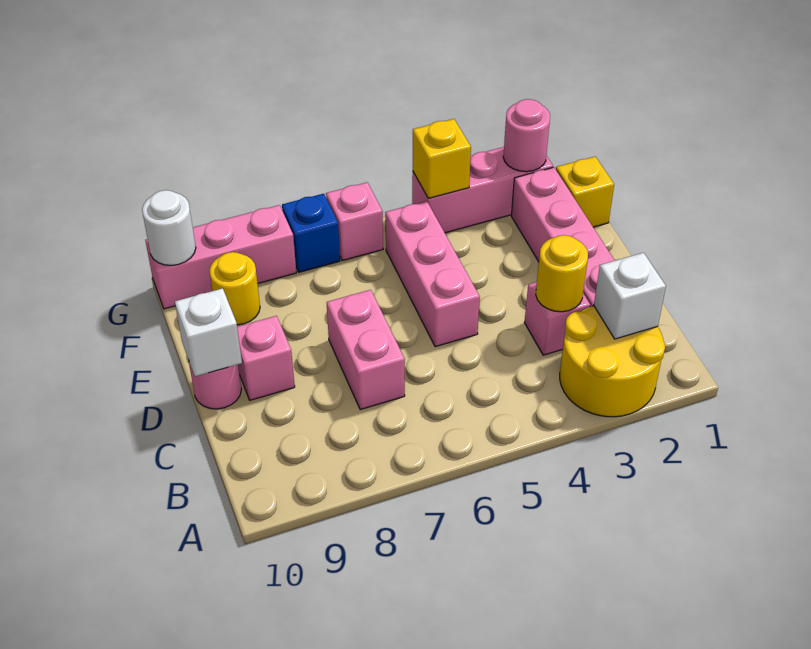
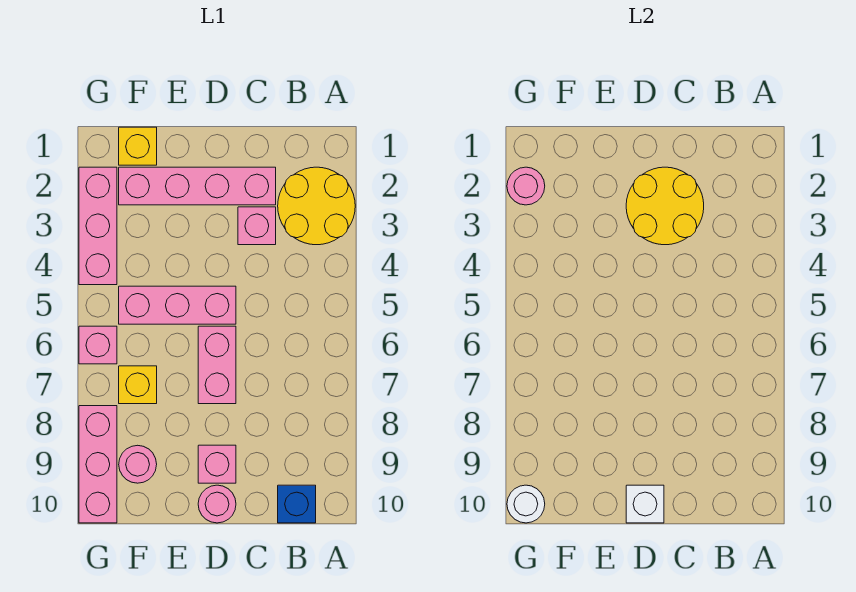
white 1x1 brick [594,253,666,339] -> none
yellow 1x1 round brick [536,235,588,312] -> yellow 2x2 round brick [626,167,704,245]
pink 1x2 brick [327,290,405,410] -> pink 1x2 brick turned to [198,326,236,404]
yellow 1x1 round brick [209,252,260,325] -> pink 1x1 round brick [119,445,157,483]
yellow 1x1 brick [413,119,471,198] -> yellow 1x1 brick moved to [119,366,157,404]
blue 1x1 brick [282,194,340,272] -> blue 1x1 brick moved to [278,485,316,523]

